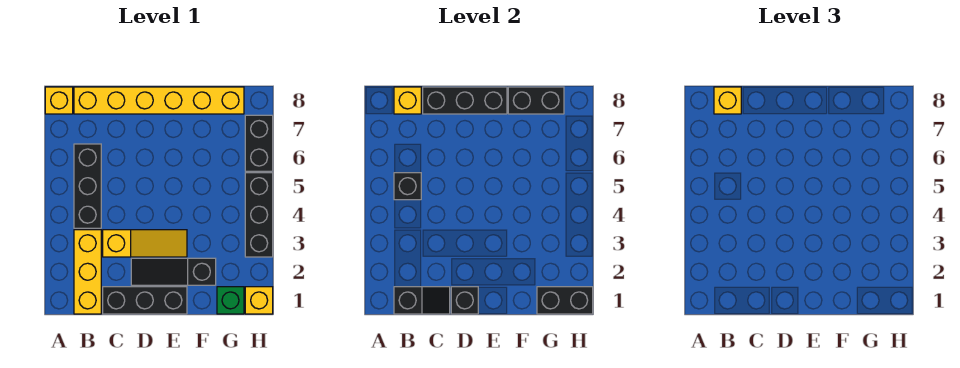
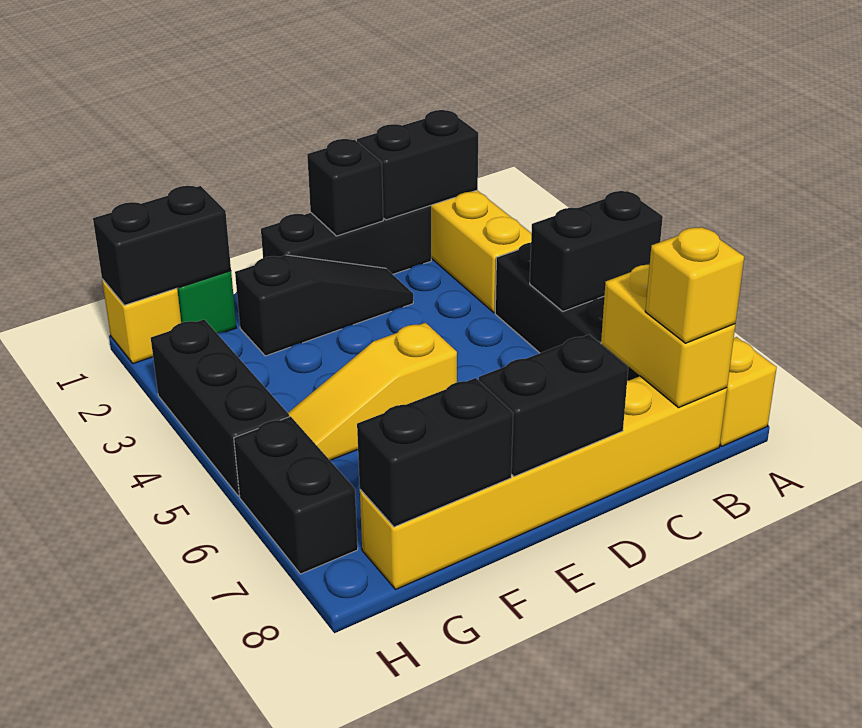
black 1x2 slope [394,287,450,314] -> black 1x2 brick [357,110,478,220]
black 1x1 brick [394,173,421,200] -> black 1x2 brick [530,191,663,311]
yellow 1x1 brick [394,87,421,114] -> yellow 1x2 brick [601,265,735,408]
yellow 1x3 slope [103,230,187,257] -> yellow 1x3 slope moved to [288,323,457,460]
black 1x3 brick [423,87,507,114] -> black 1x2 brick [479,335,628,477]

